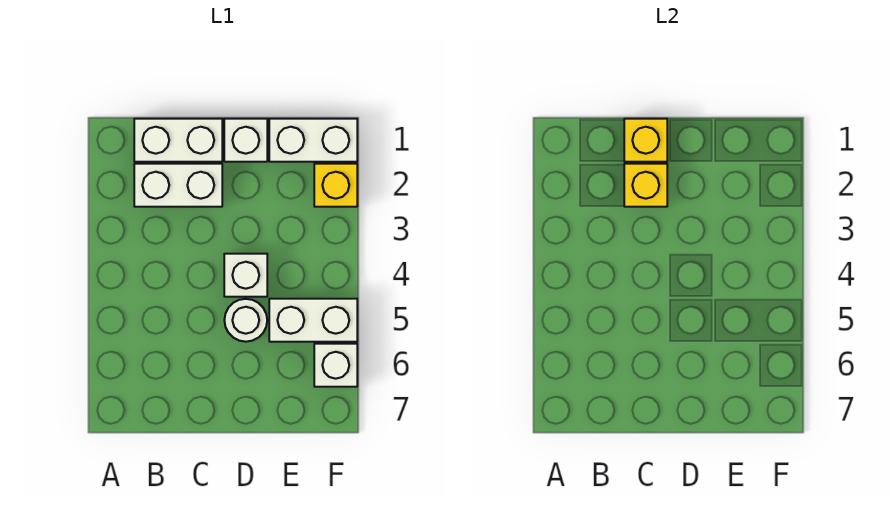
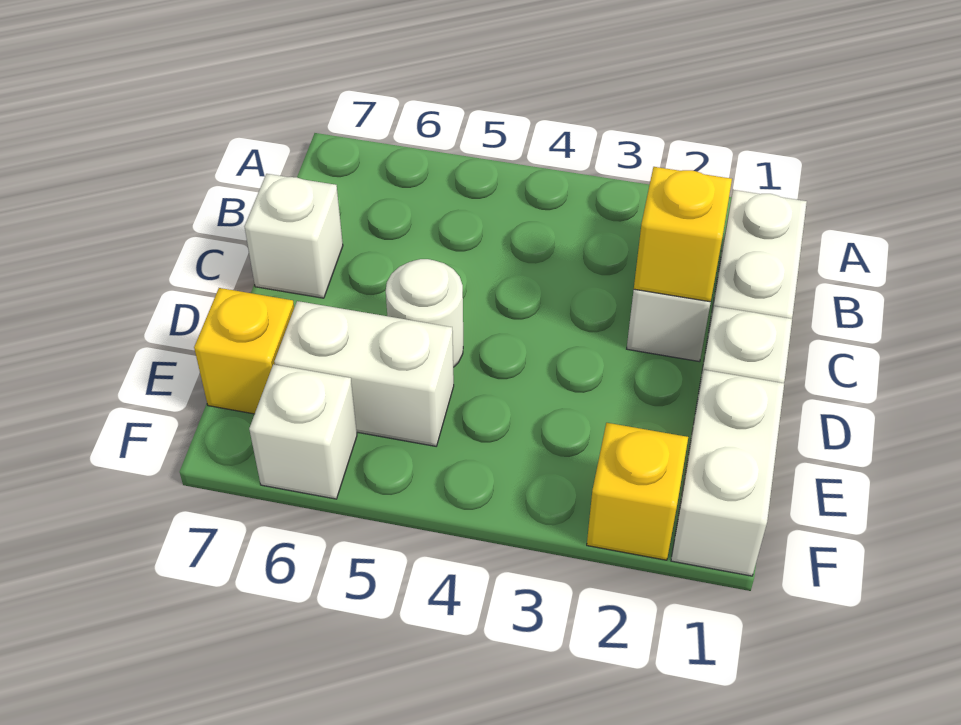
yellow 1x1 brick [624,119,667,162] -> yellow 1x1 brick moved to [194,288,294,414]
white 1x1 brick [224,254,267,297] -> white 1x1 brick moved to [244,174,343,298]
white 1x2 brick [269,299,357,342] -> white 1x2 brick turned to [274,301,454,446]

